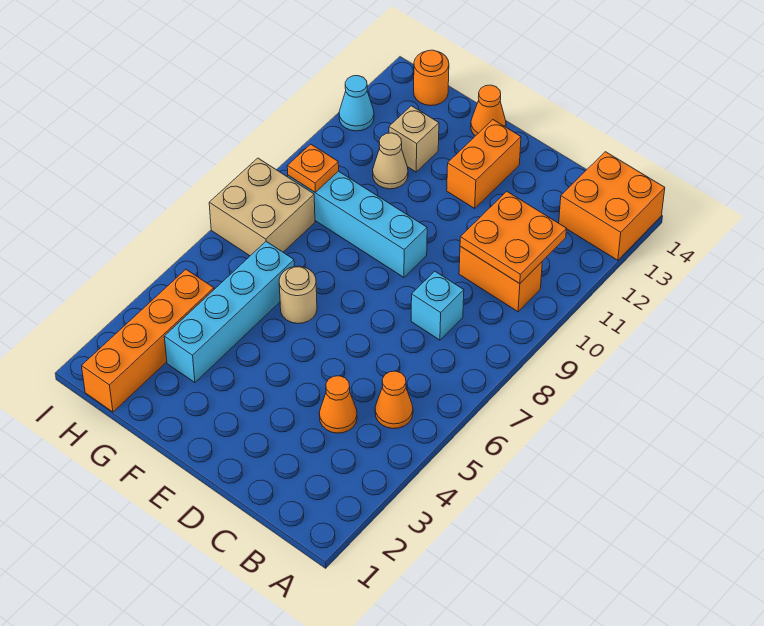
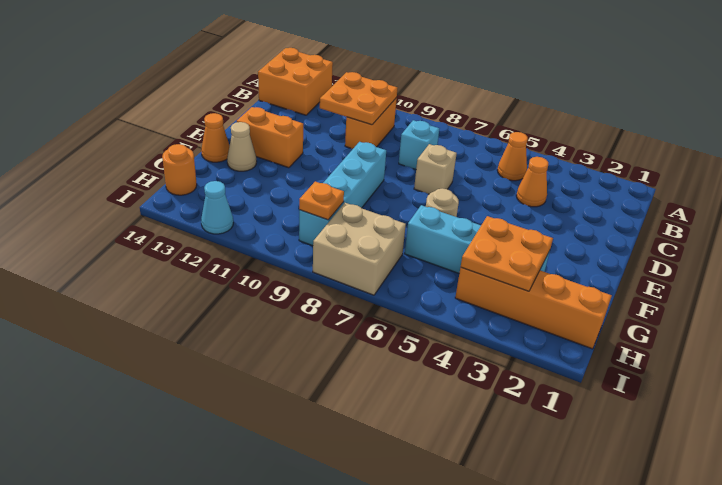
none -> orange 2x2 plate [461,216,553,291]
tan 1x1 cone [373,133,408,189] -> tan 1x1 cone moved to [227,122,257,171]
tan 1x1 brick [389,106,439,172] -> tan 1x1 brick moved to [414,144,457,194]

